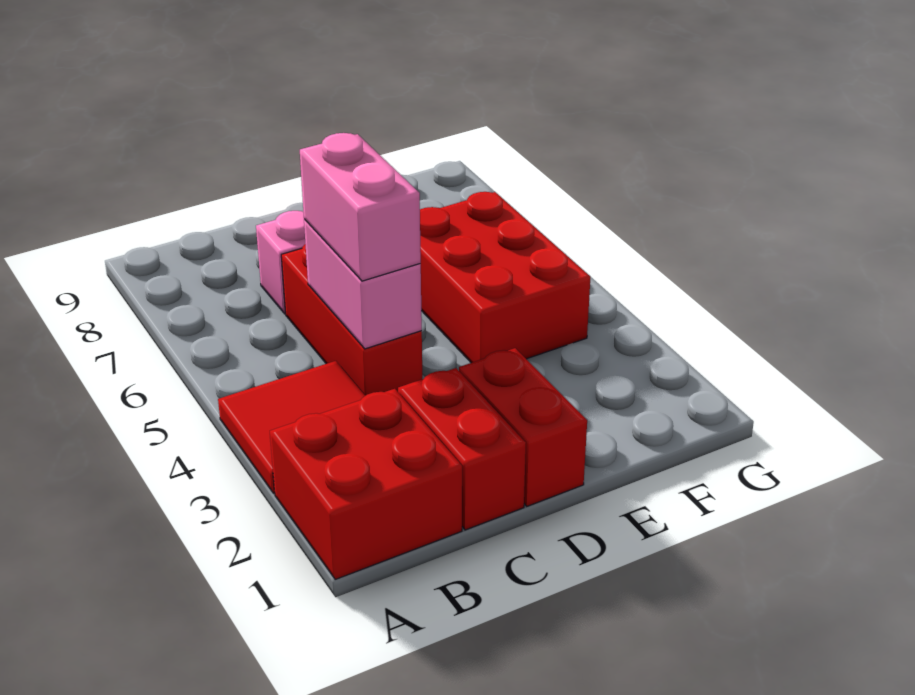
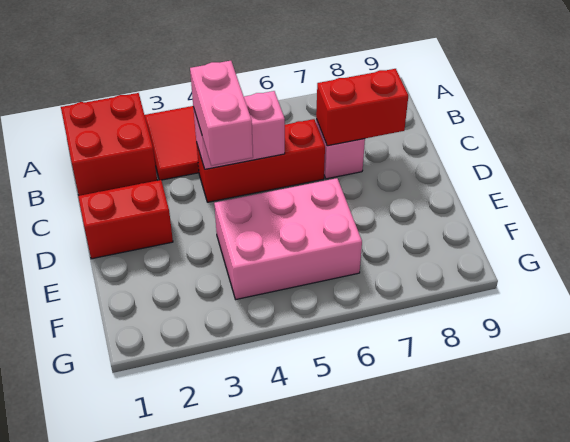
red 1x2 brick [398,368,526,530] -> red 1x2 brick moved to [316,69,408,146]
pink 1x2 brick [300,133,421,281] -> pink 1x2 brick turned to [190,61,253,166]
red 2x3 brick [420,192,590,363] -> pink 2x3 brick [214,178,362,299]

